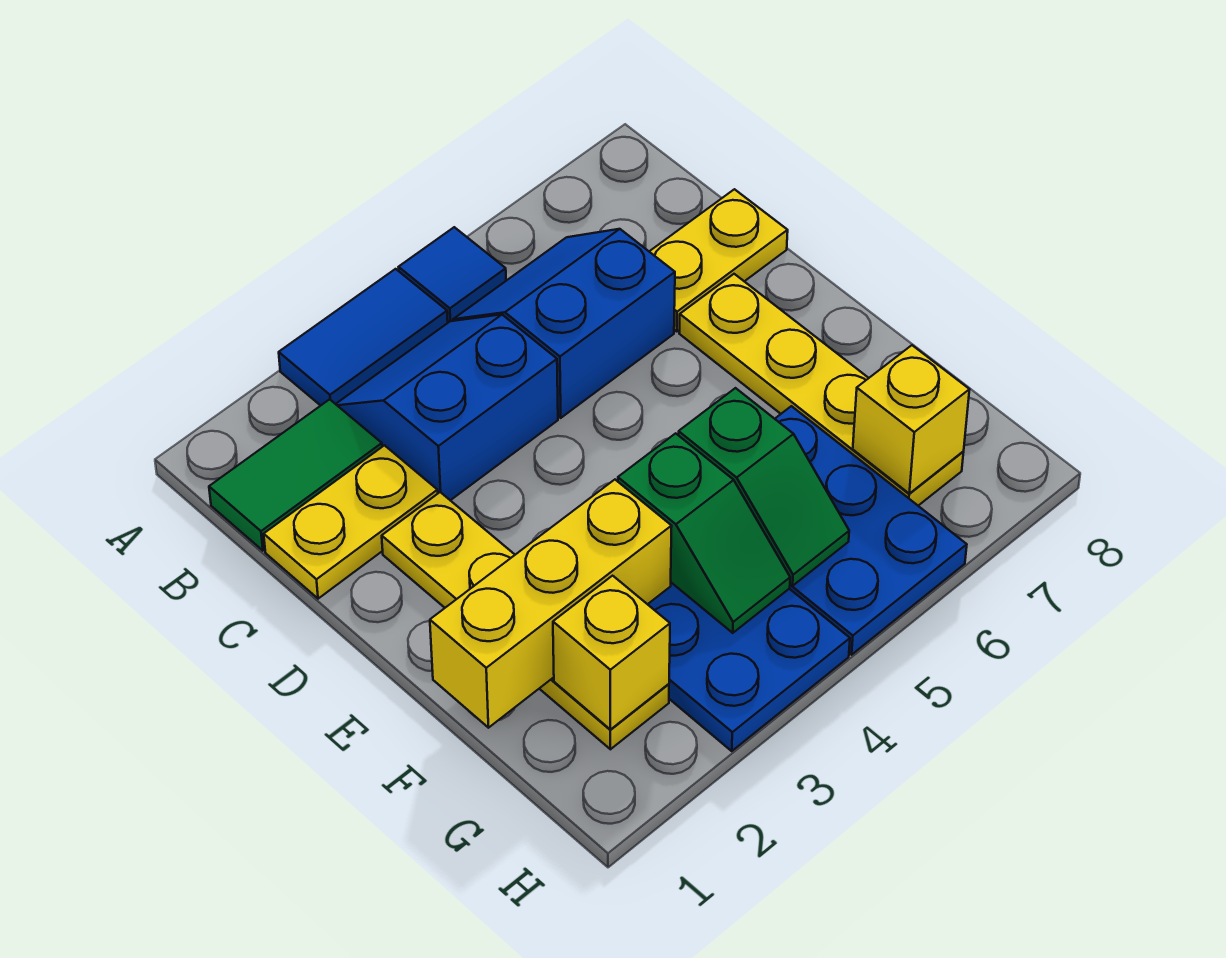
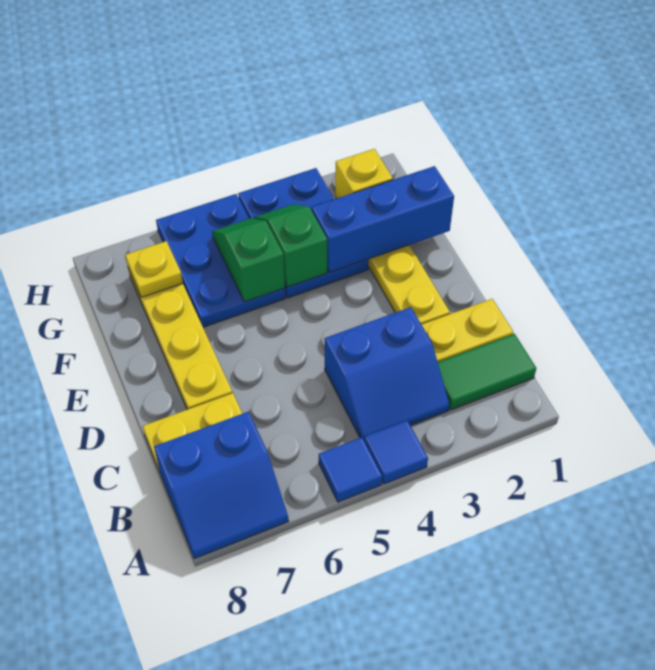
blue 1x2 tile [279,269,448,406] -> blue 1x1 tile [364,420,428,484]
blue 2x2 slope [453,229,675,418] -> blue 2x2 slope moved to [154,412,289,559]
yellow 1x3 brick [430,480,672,728] -> blue 1x3 brick [312,166,454,272]
yellow 1x1 brick [853,345,970,493] -> yellow 1x1 plate [125,241,183,297]

